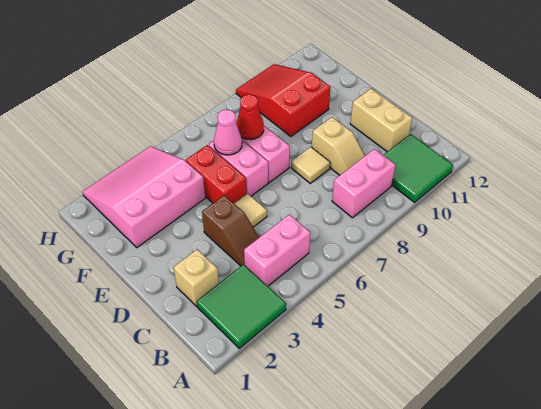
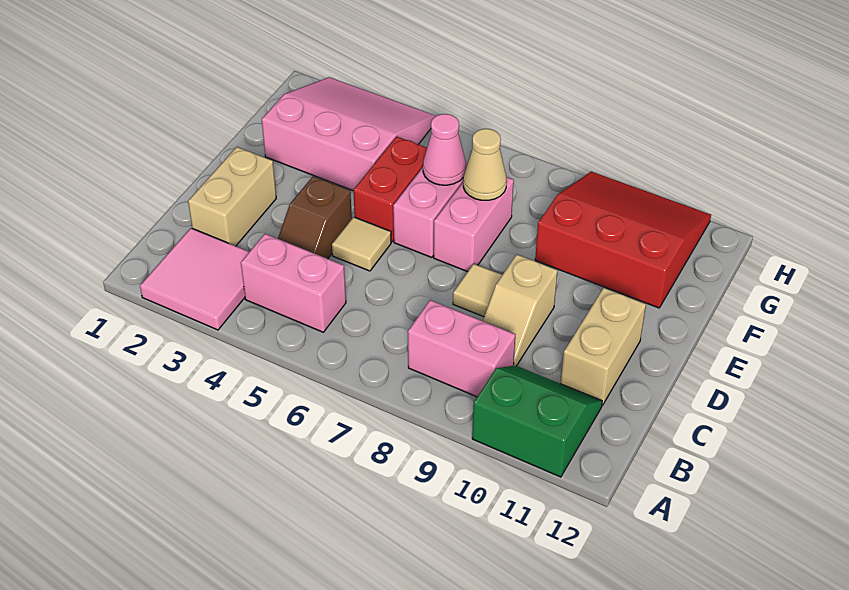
green 2x2 tile [196,264,286,348] -> pink 2x2 tile [140,228,249,330]
green 2x2 tile [384,134,453,202] -> green 2x2 slope [472,366,602,477]
tan 1x1 brick [173,249,219,306] -> tan 1x2 brick [188,147,276,246]
red 1x1 cone [236,94,264,140] -> tan 1x1 cone [463,129,507,200]
red 2x3 slope [236,64,331,136] -> red 3x3 slope [535,172,711,308]

